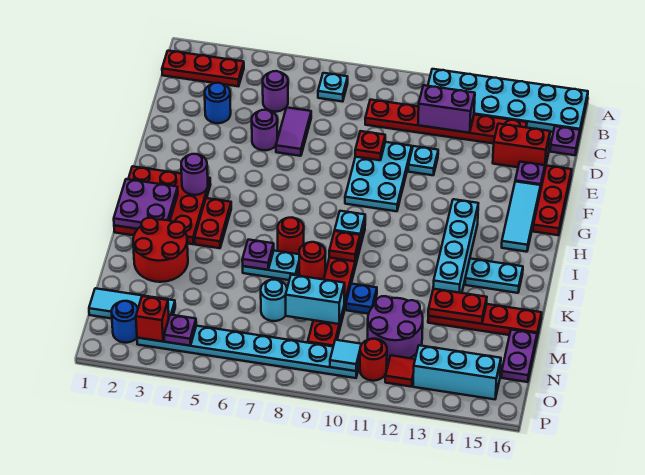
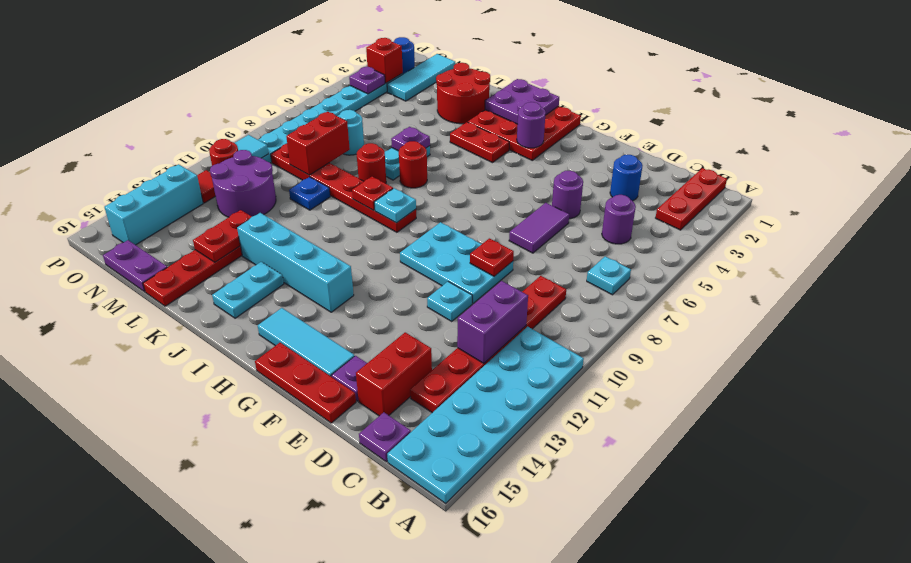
purple 1x2 tile [276,107,311,156] -> purple 1x2 tile turned to [509,203,569,253]
cyan 1x2 brick [286,275,345,324] -> red 1x2 brick [286,111,350,175]

